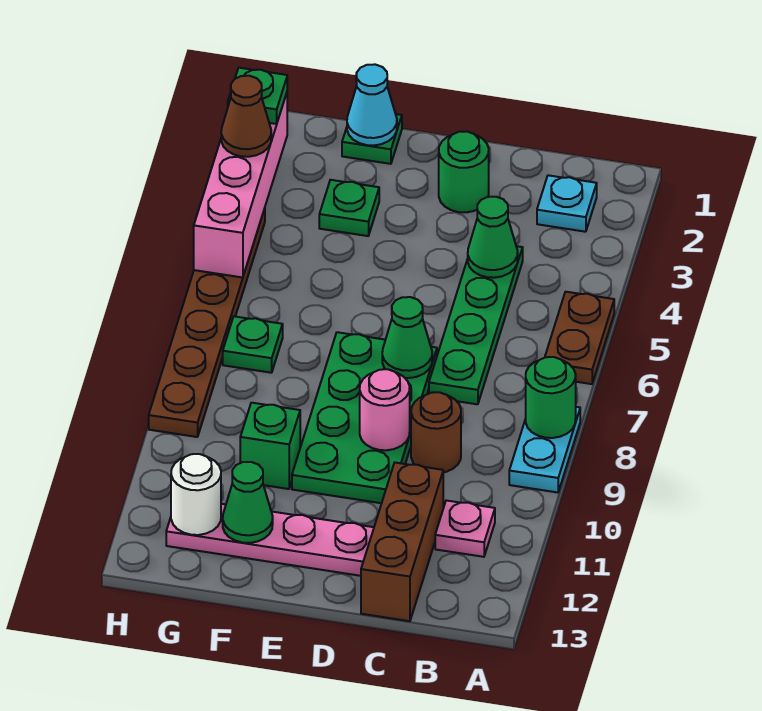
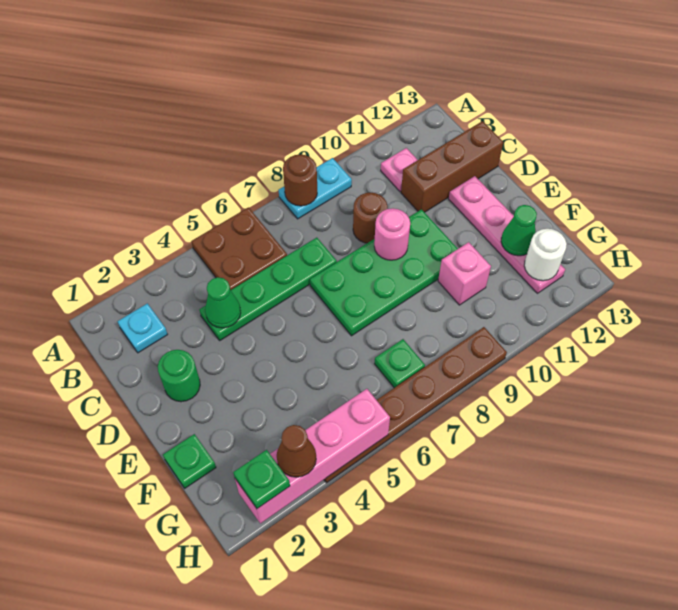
brown 1x2 plate [545,292,614,384] -> brown 2x2 plate [192,208,287,290]
green 1x1 round brick [526,357,576,438] -> brown 1x1 round brick [283,155,317,206]
green 1x1 cone [382,297,432,378] -> none
cyan 1x1 cone [347,64,397,145] -> none
green 1x1 plate [319,180,379,236] -> none
green 1x1 brick [240,403,300,489] -> pink 1x1 brick [438,242,491,305]

